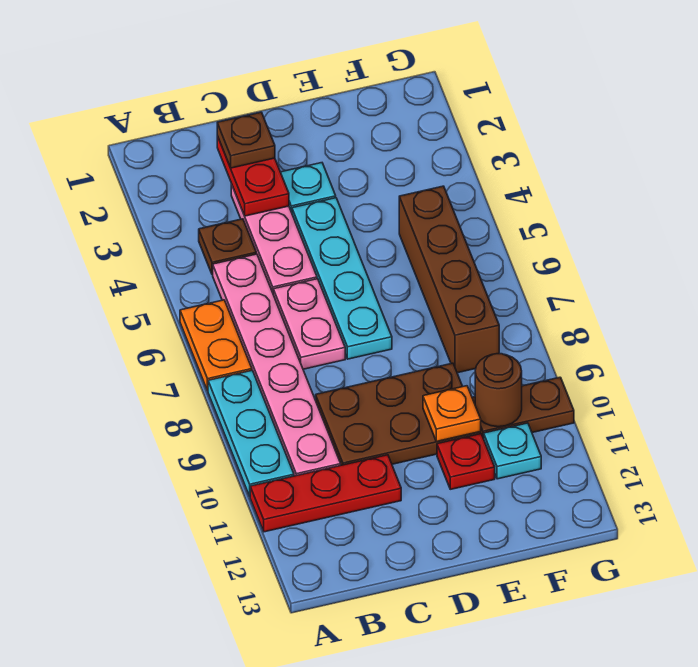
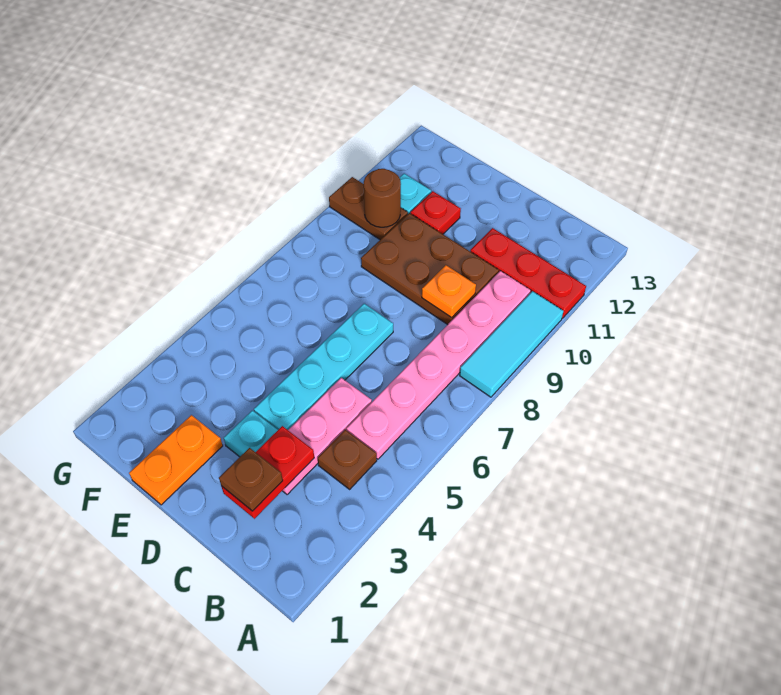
orange 1x2 plate [180,300,252,391] -> orange 1x2 plate moved to [129,415,223,505]
cyan 1x3 plate [208,371,294,496] -> cyan 1x3 tile [460,291,564,397]
pink 1x2 plate [273,279,345,369] -> none
orange 1x1 plate [423,386,481,441] -> orange 1x1 plate moved to [422,265,476,318]
brown 1x4 brick [399,186,499,373] -> none

